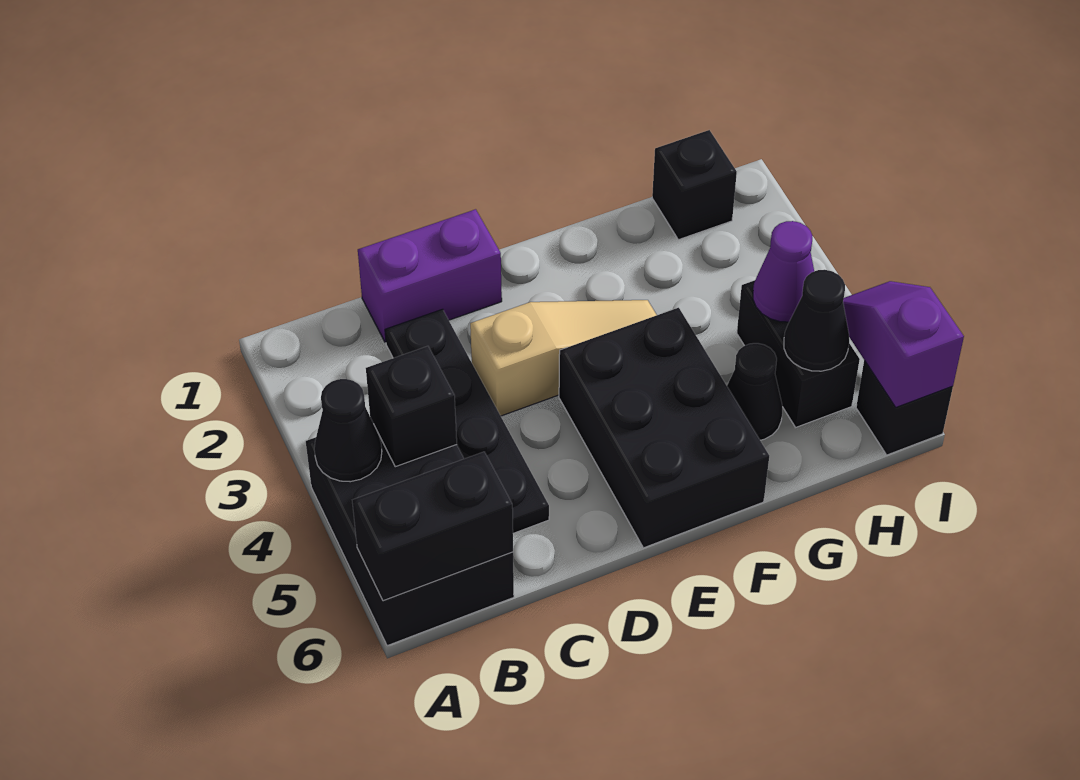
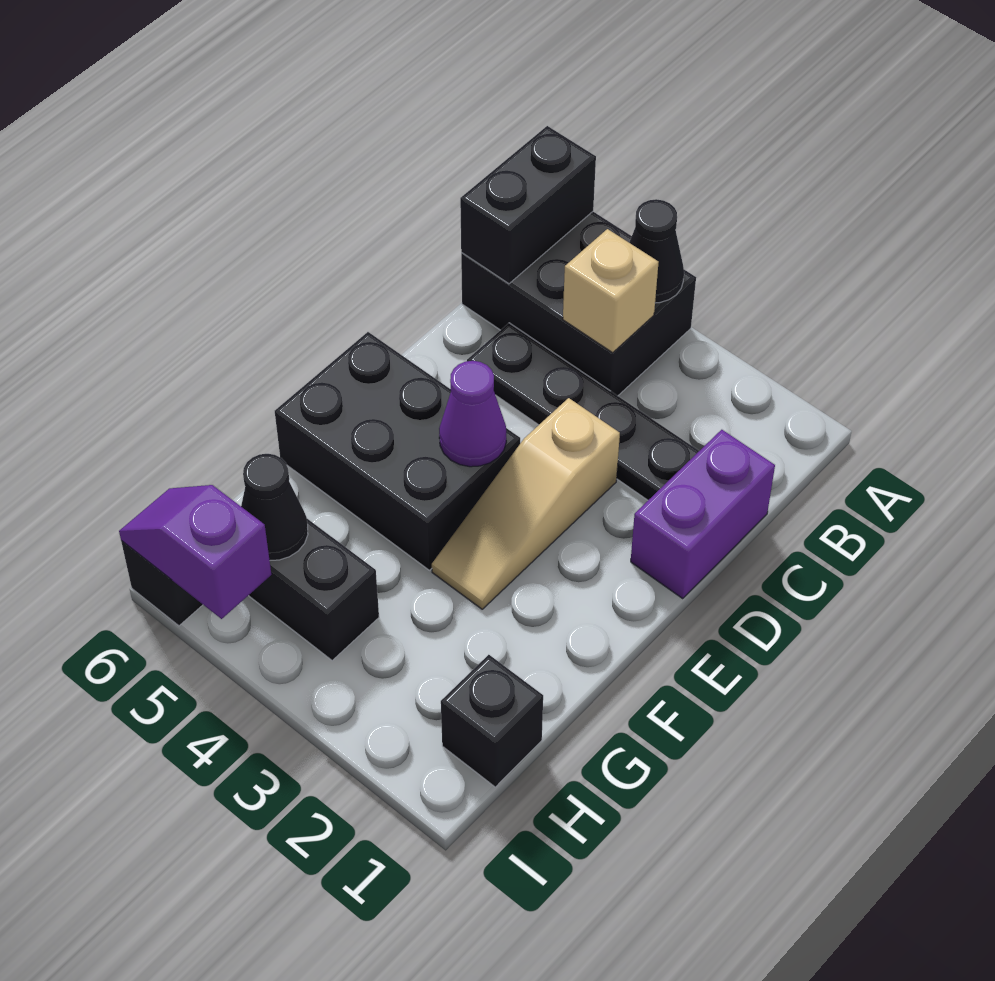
black 1x1 brick [366,346,457,467] -> tan 1x1 brick [563,229,659,353]
black 1x1 cone [727,343,782,440] -> none
purple 1x1 cone [753,221,814,322] -> purple 1x1 cone moved to [439,361,506,467]
purple 1x2 slope [843,281,964,407] -> purple 1x2 slope turned to [119,485,271,619]

